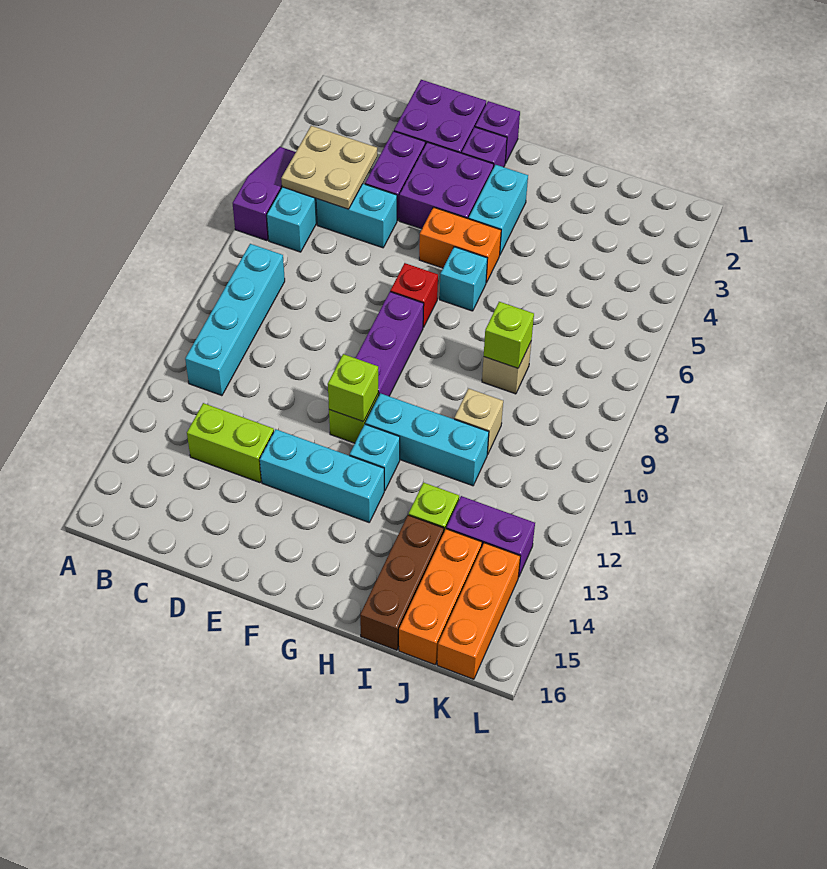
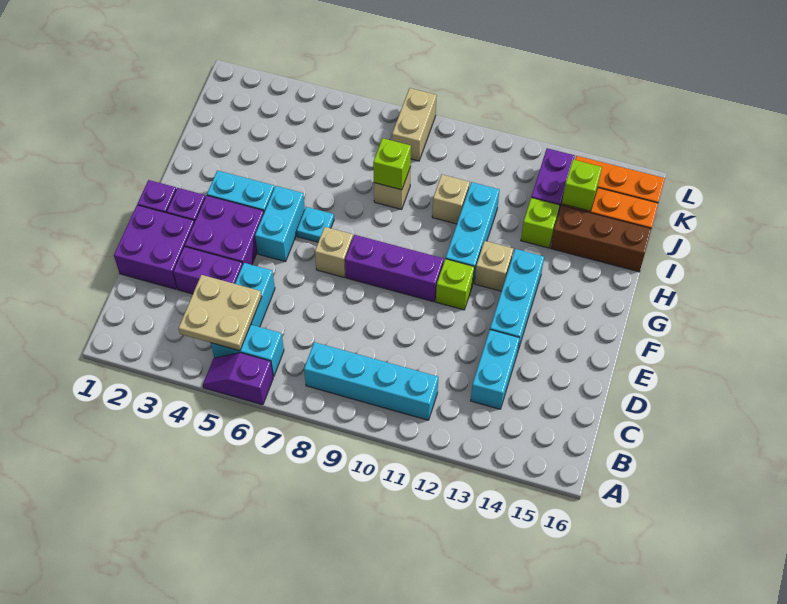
purple 1x3 slope [233,147,296,241] -> purple 1x2 slope [203,353,273,405]
lime 1x2 brick [187,403,274,483] -> cyan 1x2 brick [471,330,520,409]
orange 1x2 brick [419,207,501,283] -> cyan 1x2 brick [255,186,305,262]
red 1x1 brick [390,263,438,328] -> tan 1x1 brick [315,227,353,278]
lime 1x1 brick [328,354,378,422] -> lime 1x1 brick moved to [562,160,602,211]
cyan 1x1 brick [440,247,488,311] -> cyan 1x1 plate [297,207,334,242]
cyan 1x1 brick [350,424,400,491] -> tan 1x1 brick [475,241,513,291]
none -> tan 1x2 brick [392,88,437,161]

